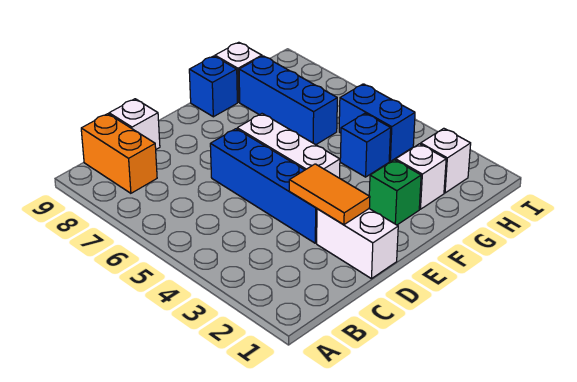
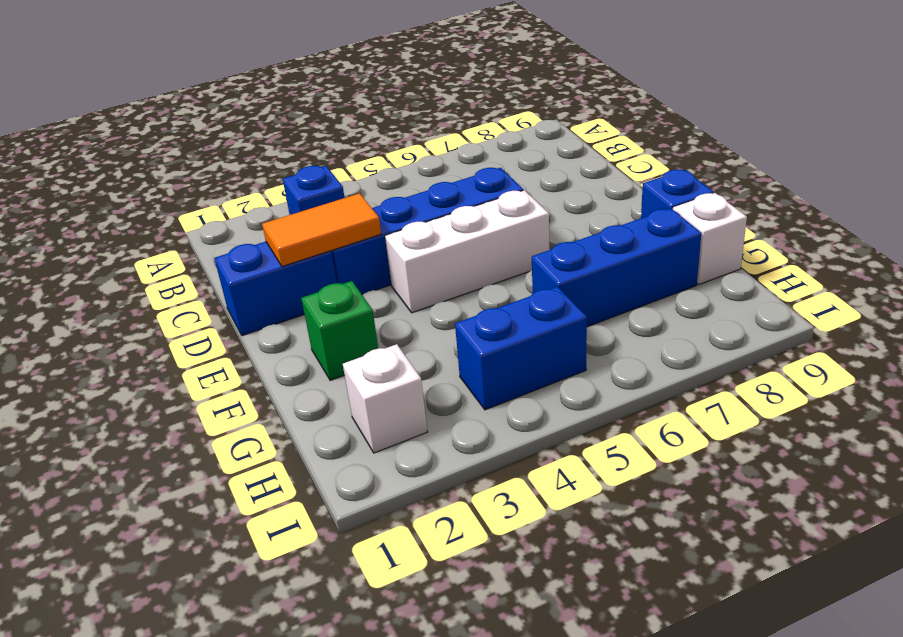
orange 1x2 brick [81,114,157,193] -> none
white 1x1 brick [109,99,160,149] -> none
white 1x2 brick [317,209,398,279] -> blue 1x2 brick [214,242,337,336]
white 1x1 brick [396,144,446,209] -> none
blue 1x1 brick [340,113,391,177] -> blue 1x1 brick moved to [283,166,345,215]

